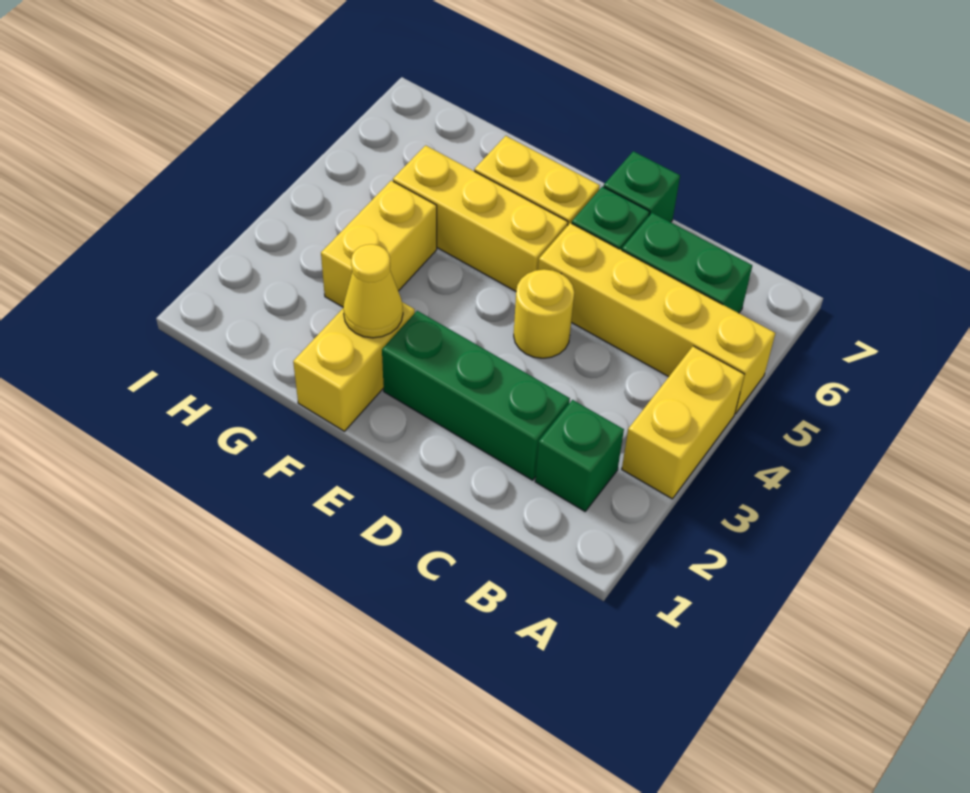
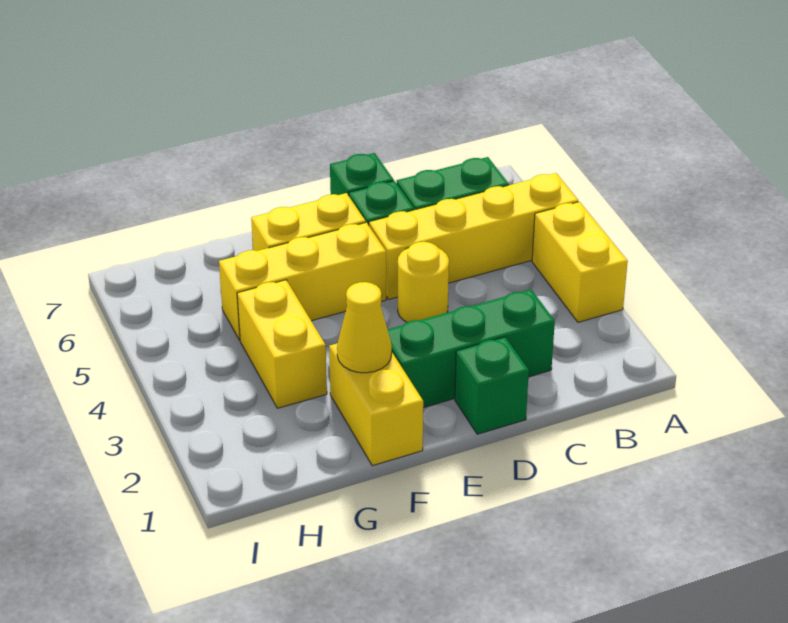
green 1x1 brick [535,400,624,511] -> green 1x1 brick moved to [455,337,529,434]

